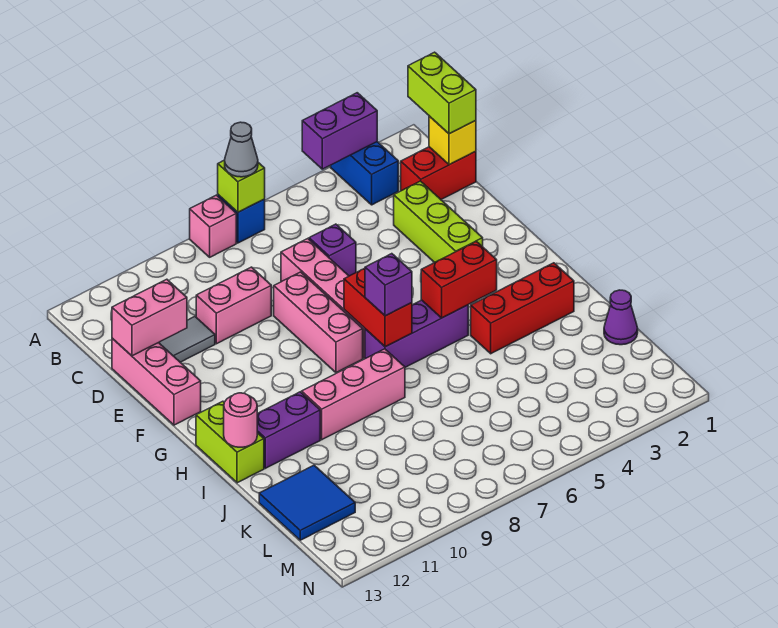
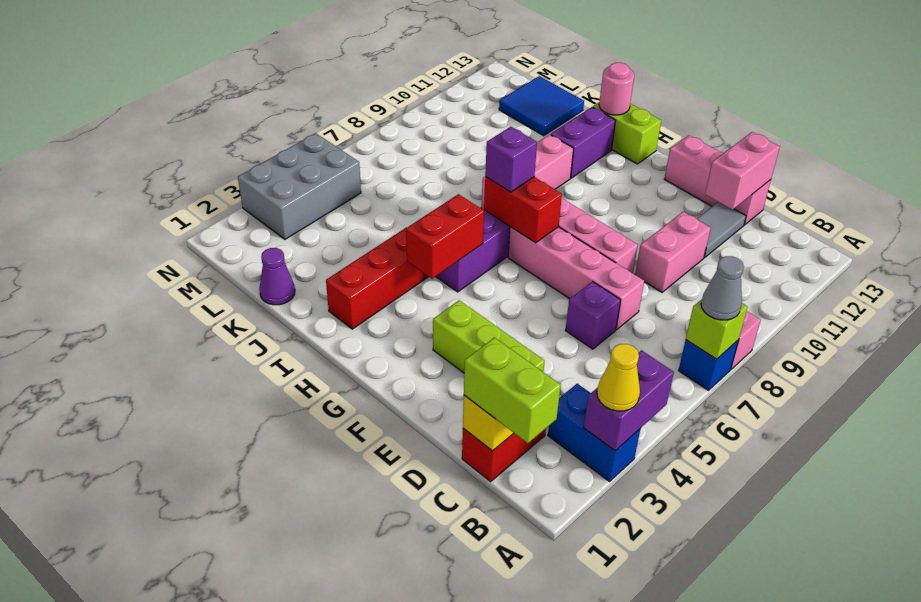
none -> yellow 1x1 cone [597,344,640,411]
none -> grey 2x3 brick [238,133,361,239]

